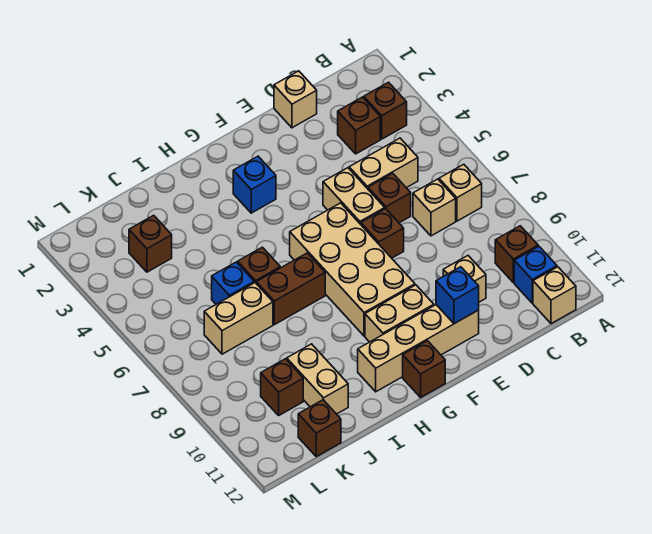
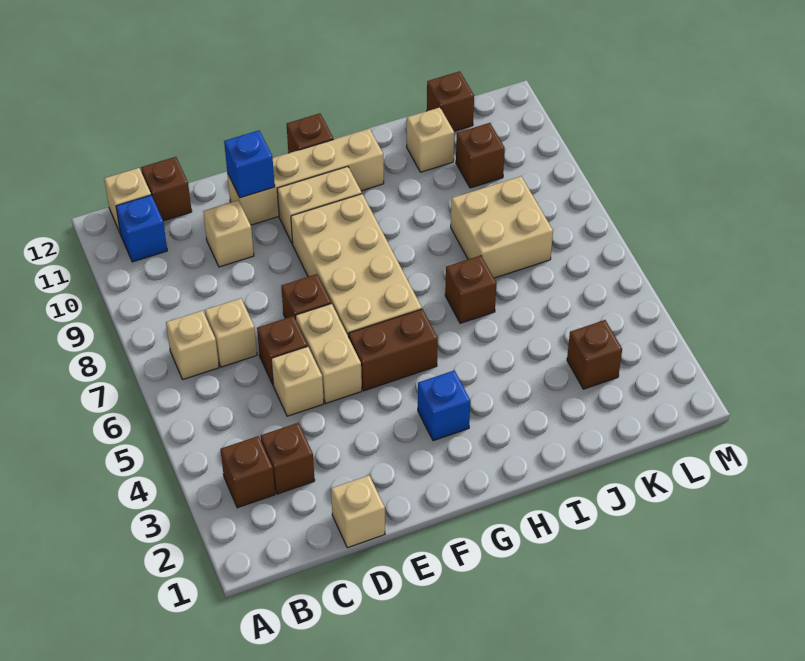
brown 1x1 brick [495,226,538,283] -> brown 1x1 brick moved to [141,157,192,221]
tan 1x2 brick [349,138,418,189] -> tan 1x1 brick [271,347,324,416]
brown 1x2 brick [256,253,325,325] -> brown 1x2 brick moved to [348,309,438,391]
blue 1x1 brick [212,262,254,304] -> none
tan 1x2 brick [204,283,273,354] -> tan 2x2 brick [451,176,553,278]
tan 1x2 brick [287,344,348,414] -> tan 1x1 brick [407,107,454,172]

